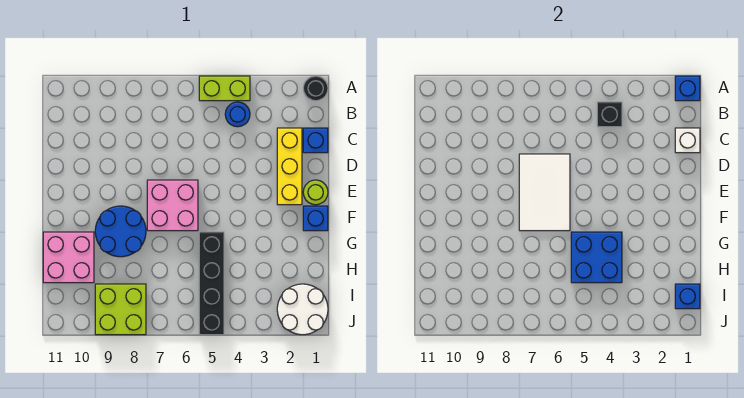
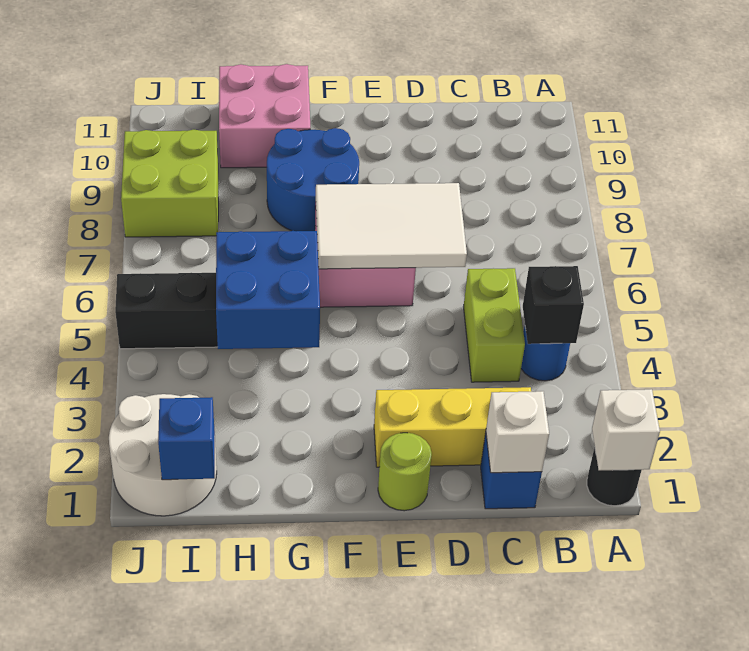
blue 1x1 brick [675,76,700,101] -> white 1x1 brick [592,389,660,470]
lime 1x2 brick [199,76,250,101] -> lime 1x2 brick moved to [464,268,525,382]
blue 1x1 brick [303,206,328,231] -> none

